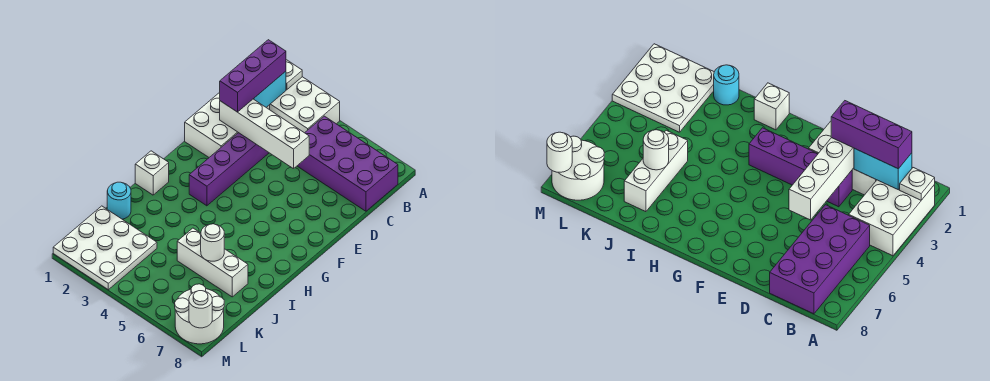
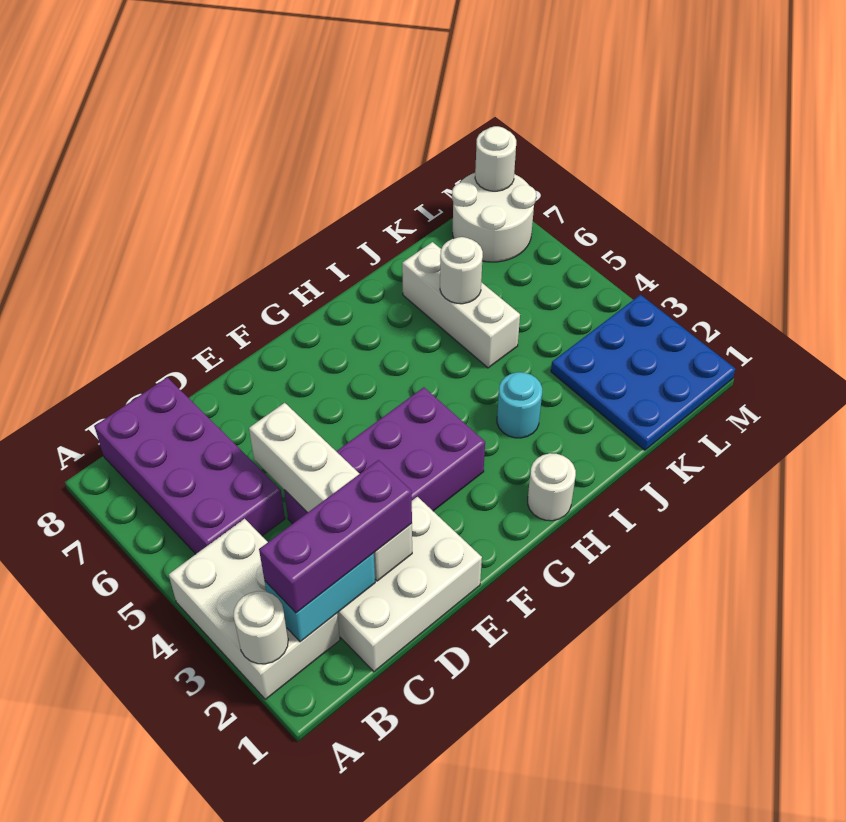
white 1x1 plate [286,60,302,90] -> white 1x1 round brick [233,591,288,664]
purple 1x4 brick [189,133,269,206] -> purple 2x4 brick [284,387,485,524]
white 1x1 brick [135,151,169,195] -> white 1x1 round brick [528,453,576,521]
cyan 1x1 round brick [107,182,131,219] -> cyan 1x1 round brick moved to [497,372,542,438]
white 3x3 plate [53,206,157,290] -> blue 3x3 plate [551,295,735,450]

